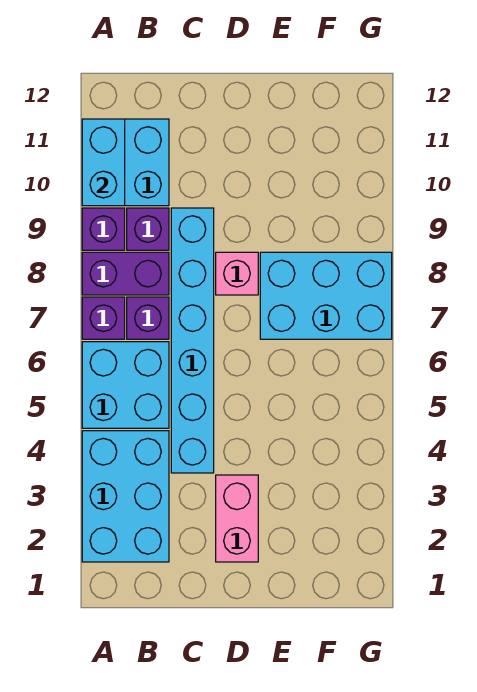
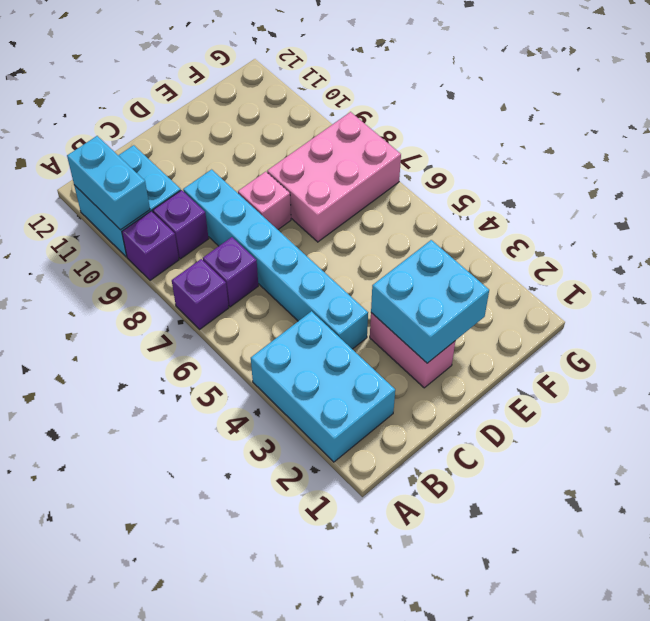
cyan 2x2 brick [82,342,169,428] -> cyan 2x2 brick moved to [371,240,489,363]
purple 1x2 brick [82,252,169,295] -> none
cyan 2x3 brick [260,252,392,339] -> pink 2x3 brick [267,112,401,242]

